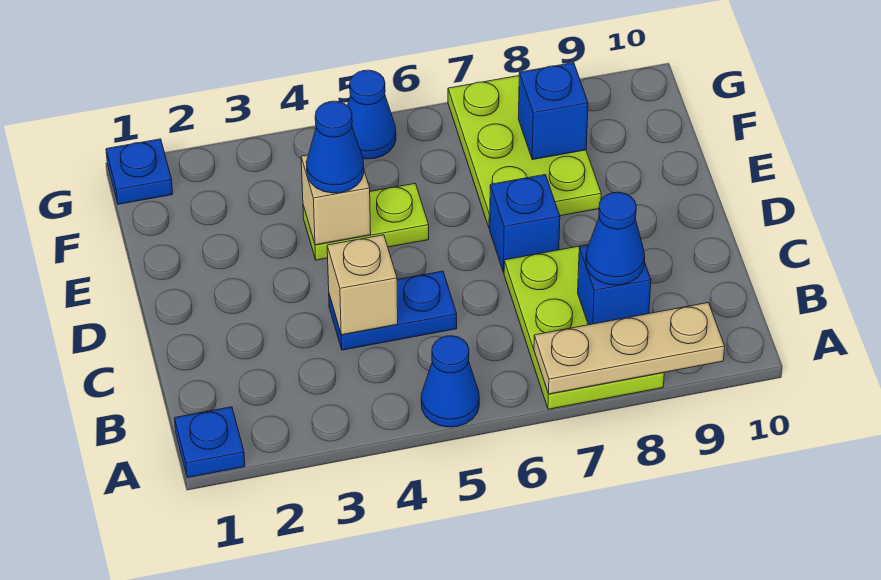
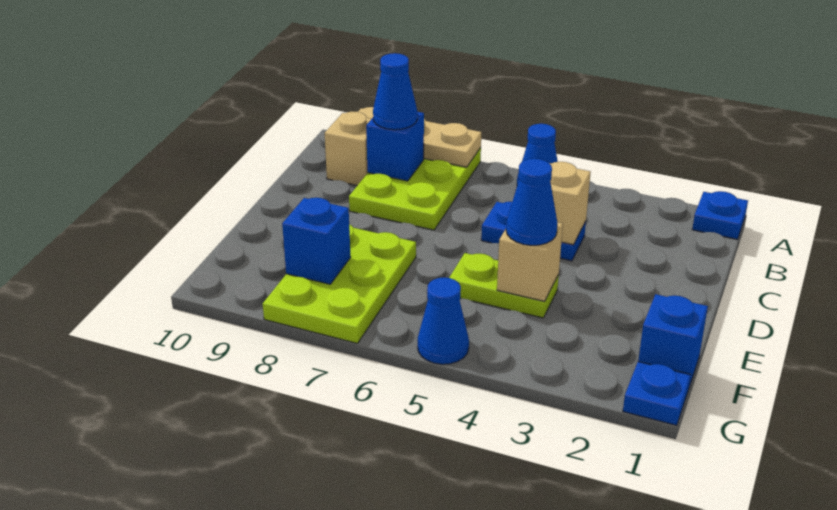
none -> tan 1x1 brick [325,112,371,185]
blue 1x1 brick [490,175,560,272] -> blue 1x1 brick moved to [638,294,708,386]

